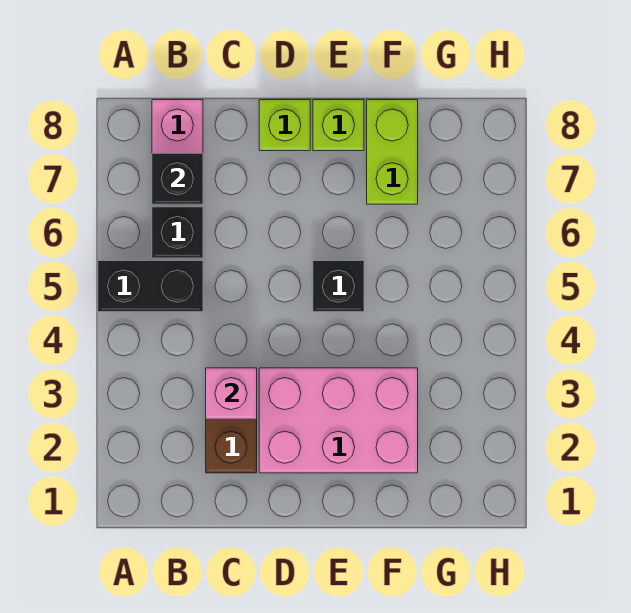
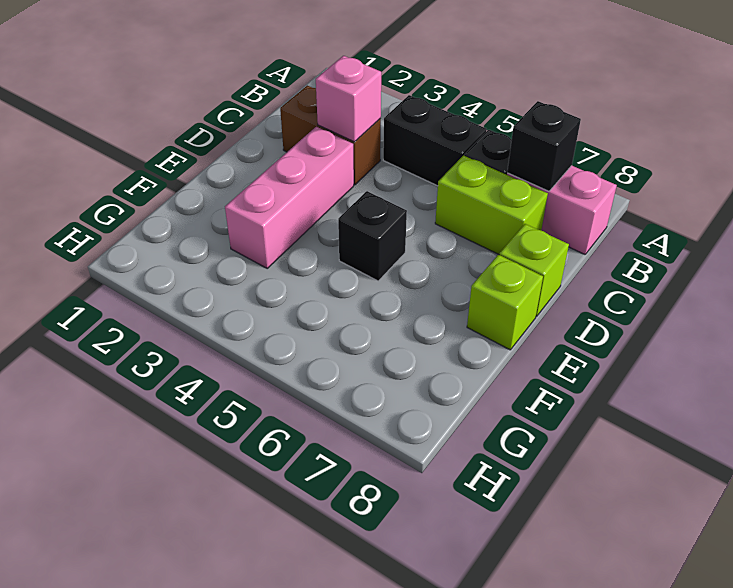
black 1x2 brick [98,261,203,312] -> black 1x2 brick turned to [383,95,487,186]
pink 2x3 brick [259,368,418,473] -> pink 1x3 brick [225,127,354,268]
lime 1x2 brick [367,100,418,204] -> lime 1x2 brick moved to [435,156,548,255]

